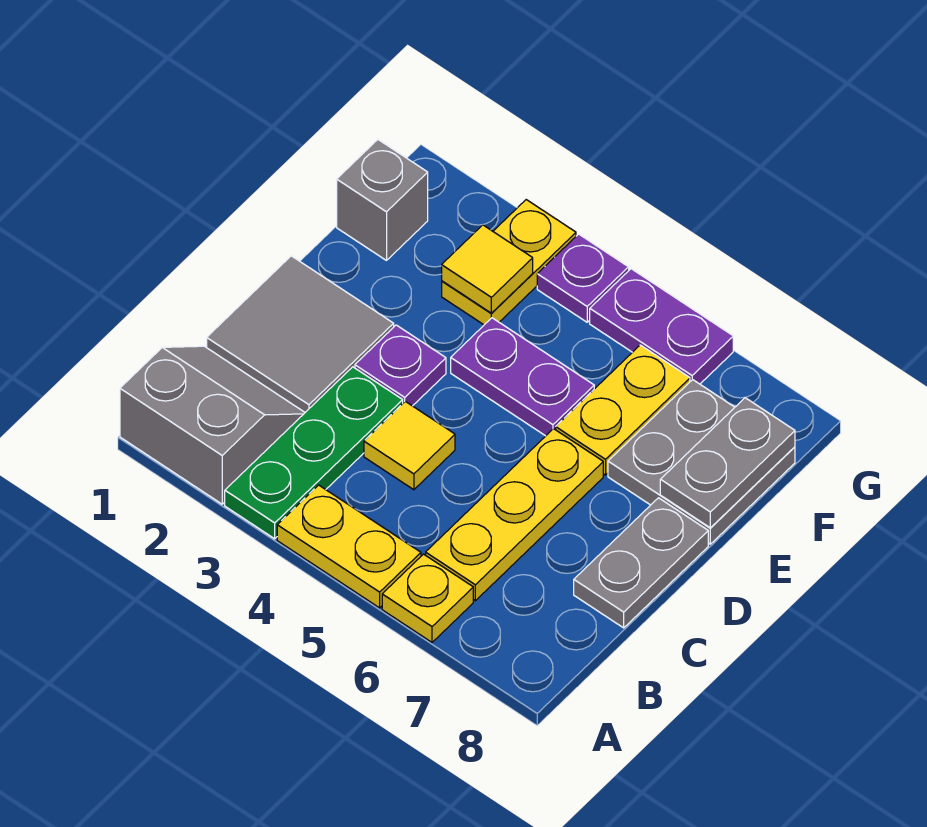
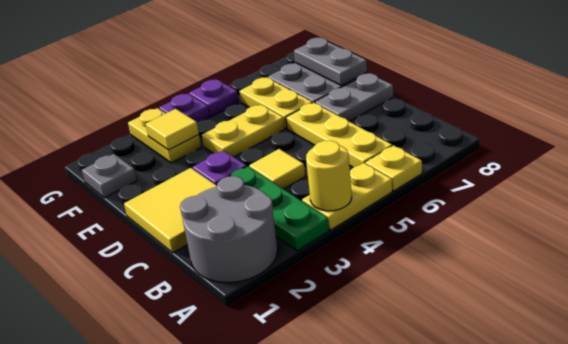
grey 2x2 slope [120,346,305,504] -> grey 2x2 round brick [180,176,278,283]
none -> yellow 1x1 round brick [306,141,352,211]
grey 2x2 tile [207,256,394,412] -> yellow 2x2 tile [124,168,217,253]
grey 1x2 plate [574,498,708,628] -> grey 1x2 plate turned to [315,73,393,122]
purple 1x2 plate [451,318,594,436] -> yellow 1x2 plate [202,104,285,157]
grey 1x1 brick [337,140,428,260] -> grey 1x1 plate [82,154,137,198]
purple 1x2 plate [590,269,733,384] -> purple 1x1 plate [189,79,239,117]

